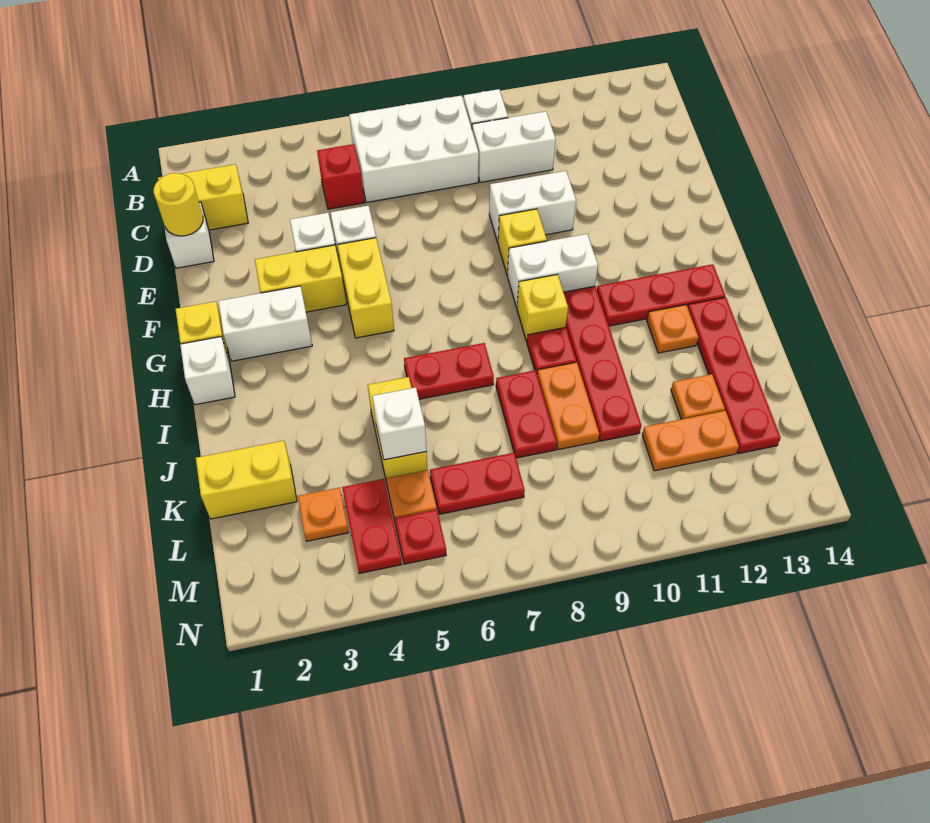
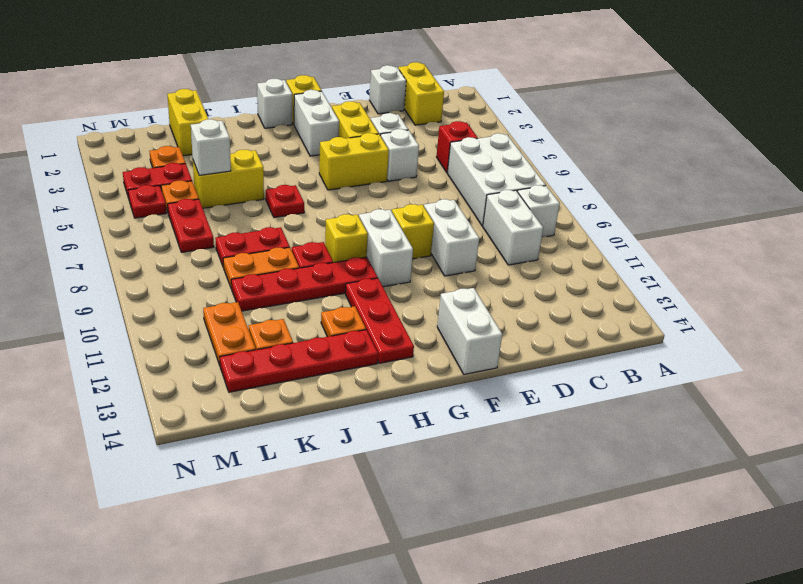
yellow 1x1 round brick [154,173,203,236] -> none
none -> white 1x2 brick [437,288,502,374]
red 1x2 plate [404,343,494,399] -> red 1x1 plate [266,185,304,218]

